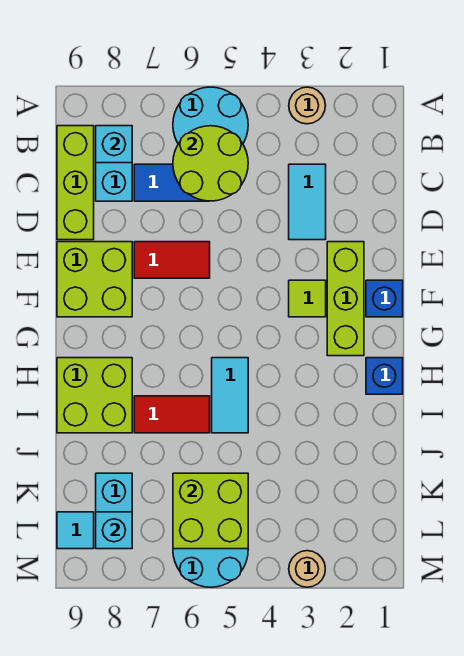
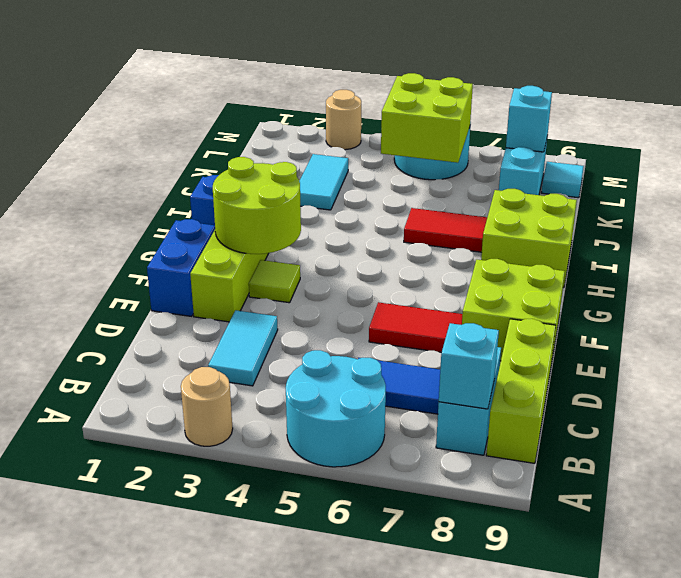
lime 2x2 round brick [173,126,248,201] -> lime 2x2 round brick moved to [213,157,301,254]
blue 1x1 brick [366,280,403,317] -> blue 1x2 brick [147,219,215,316]
cyan 1x2 tile [212,358,248,433] -> cyan 1x2 tile moved to [299,154,348,210]

